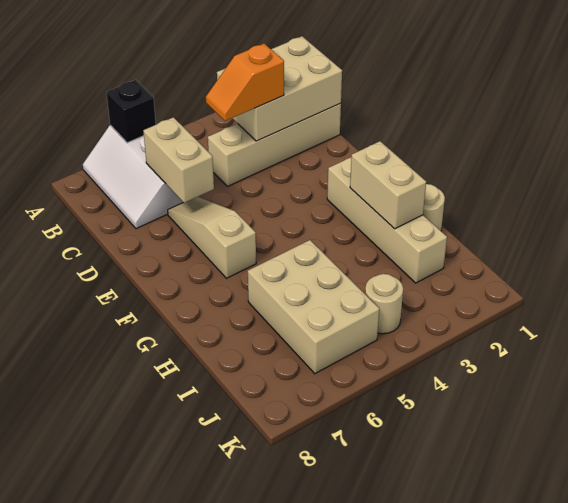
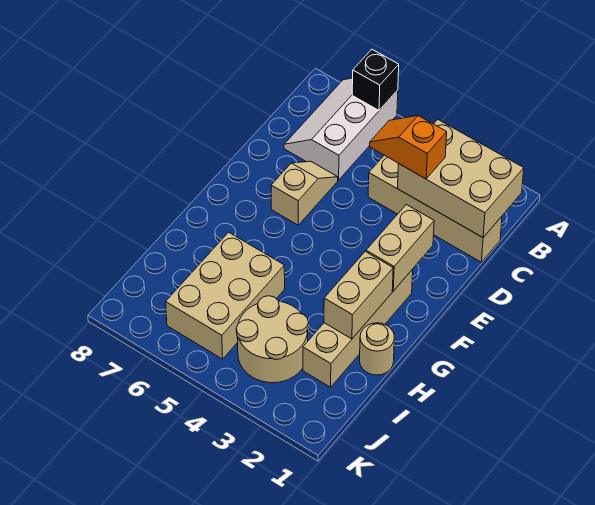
tan 1x2 brick [143,117,214,203] -> tan 1x2 brick moved to [366,205,434,291]
tan 1x3 slope [168,197,256,278] -> tan 1x2 slope [271,161,338,225]
tan 1x1 round brick [365,274,403,334] -> tan 2x2 round brick [236,296,308,383]

